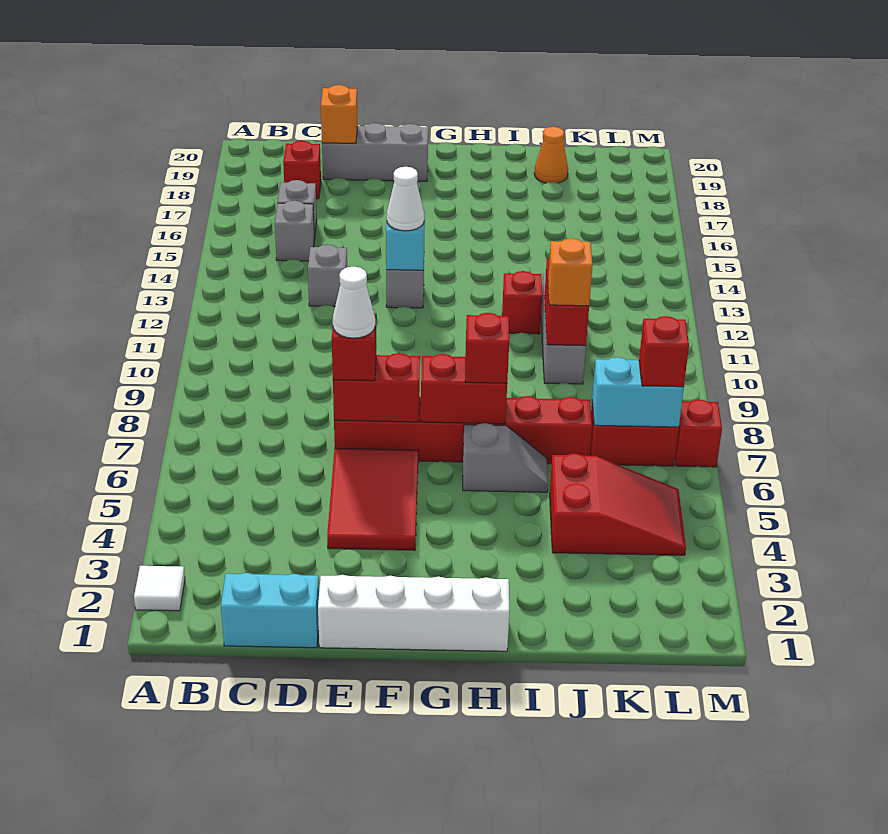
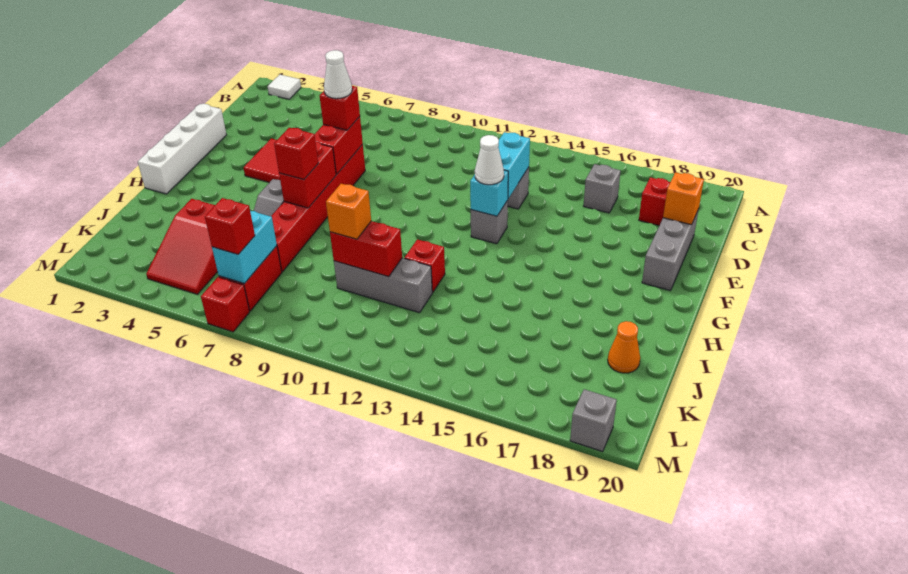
cyan 1x2 brick [221,573,319,648] -> cyan 1x2 brick moved to [498,132,530,198]
grey 1x1 brick [275,201,314,261] -> grey 1x1 brick moved to [570,389,617,452]

